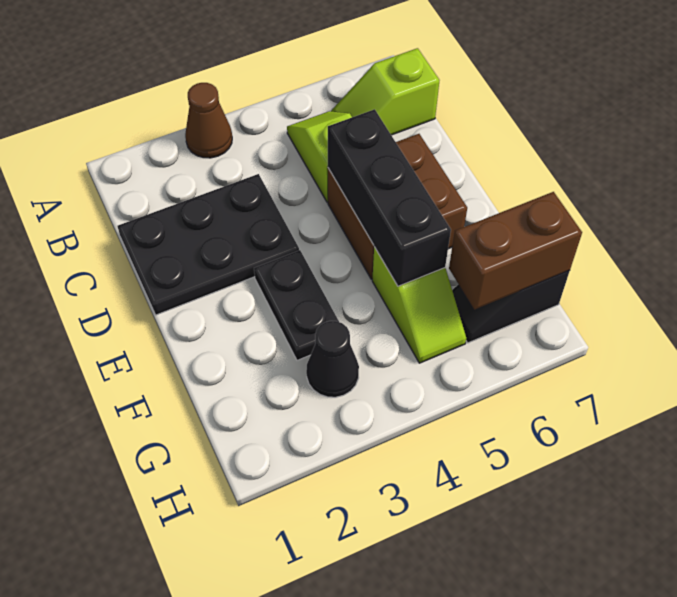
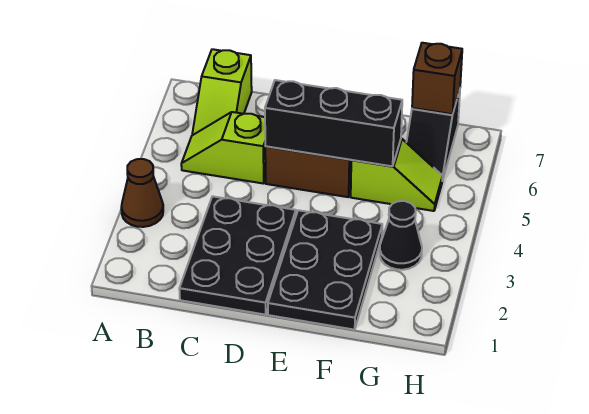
black 1x2 plate [254,250,339,360] -> black 2x3 plate [268,210,382,330]
brown 1x2 brick [449,192,582,309] -> brown 1x1 brick [412,43,462,114]

